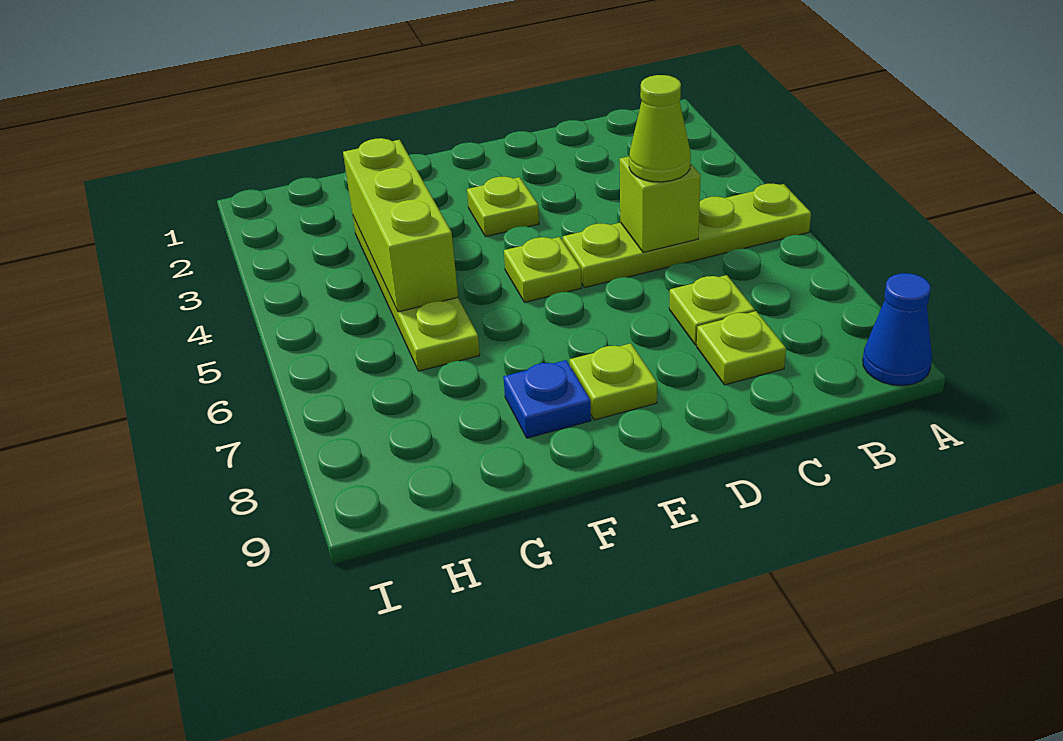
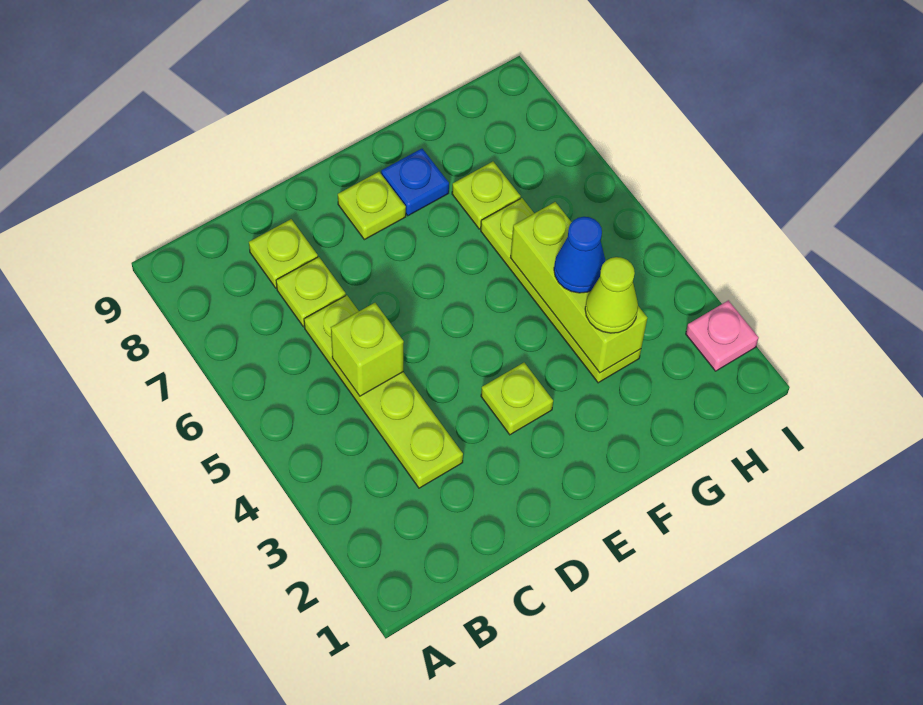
lime 1x4 plate [563,184,811,288] -> lime 1x4 plate turned to [304,295,463,488]
blue 1x1 cone [863,273,932,385] -> blue 1x1 cone moved to [554,217,605,293]
lime 1x1 cone [629,75,691,182] -> lime 1x1 cone moved to [585,257,638,333]
lime 1x1 plate [504,237,581,302] -> lime 1x1 plate moved to [452,162,521,229]
none -> pink 1x1 plate [686,300,759,371]

